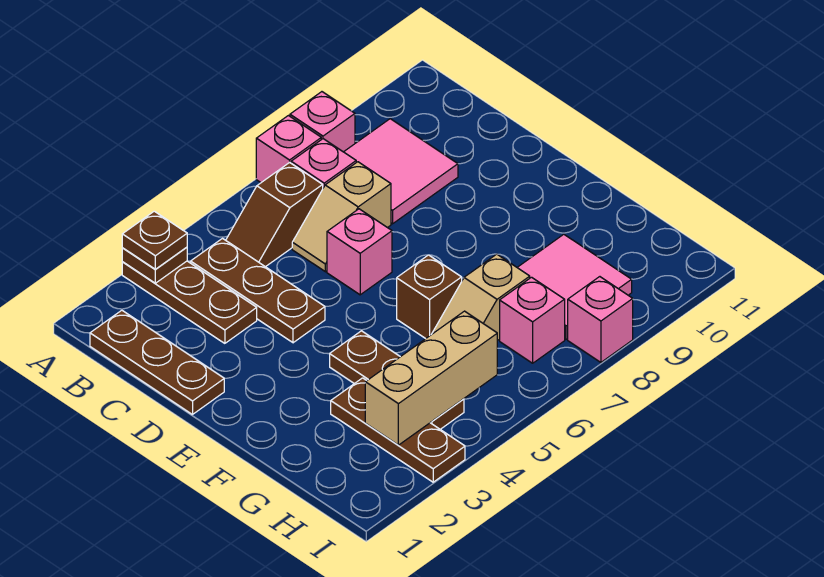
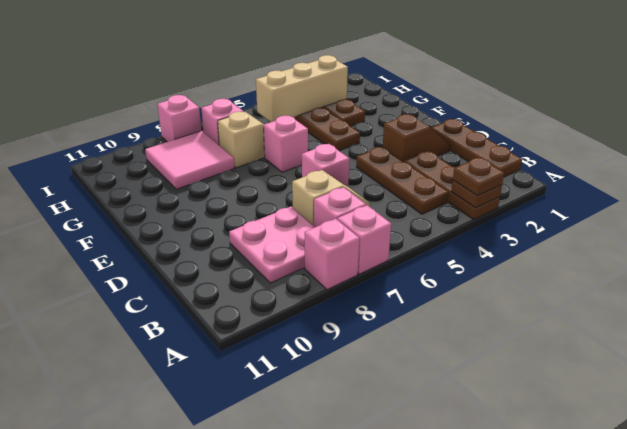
brown 1x2 slope [226,162,323,267] -> brown 1x2 slope moved to [383,114,450,162]
pink 2x2 tile [344,119,458,224] -> pink 2x2 plate [229,207,315,283]
brown 1x1 brick [397,255,462,339] -> pink 1x1 brick [264,116,308,172]

